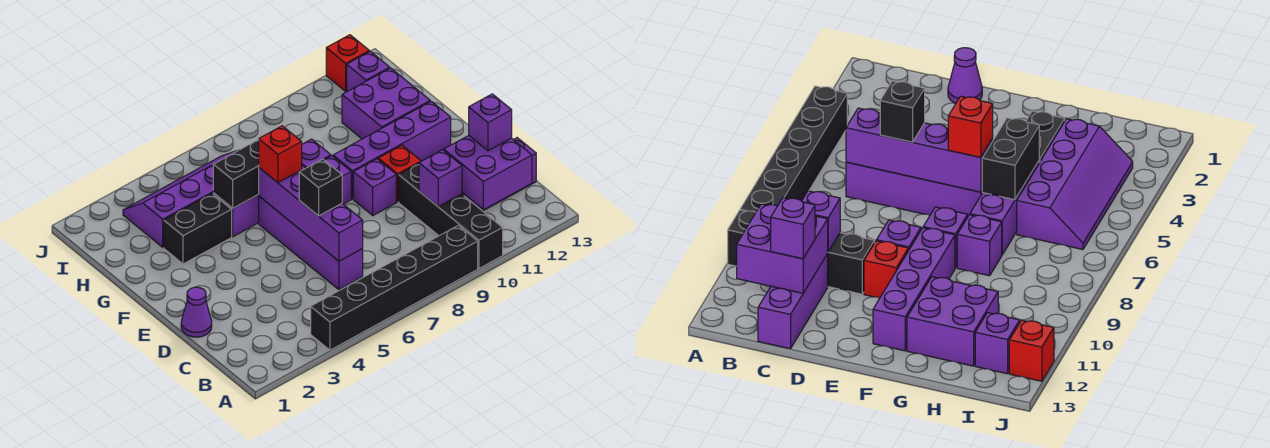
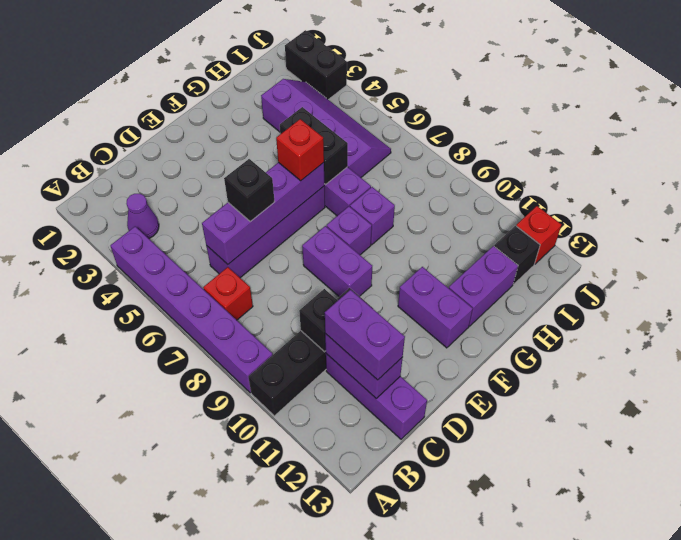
black 1x6 brick [311,225,478,350] -> purple 1x6 brick [110,226,273,393]
purple 2x2 brick [444,136,532,210] -> purple 1x2 brick [325,334,403,399]
purple 1x1 brick [419,150,462,207] -> black 1x1 brick [299,289,338,352]
purple 1x1 brick [469,94,512,151] -> purple 1x2 brick [325,290,405,380]
purple 1x1 cone [181,287,212,337] -> purple 1x1 cone moved to [126,194,159,238]
purple 1x1 brick [353,159,396,215] -> purple 1x2 brick [302,226,372,297]
red 1x1 brick [378,145,421,202] -> red 1x1 brick moved to [203,267,253,320]
purple 1x4 brick [333,101,451,199] -> purple 1x2 brick [398,267,473,348]
black 1x2 brick [164,194,232,264] -> black 1x2 brick moved to [285,30,347,100]
purple 2x2 brick [342,68,430,139] -> purple 1x2 brick [449,246,518,326]
purple 1x1 brick [347,51,390,92] -> black 1x1 brick [494,226,540,285]

